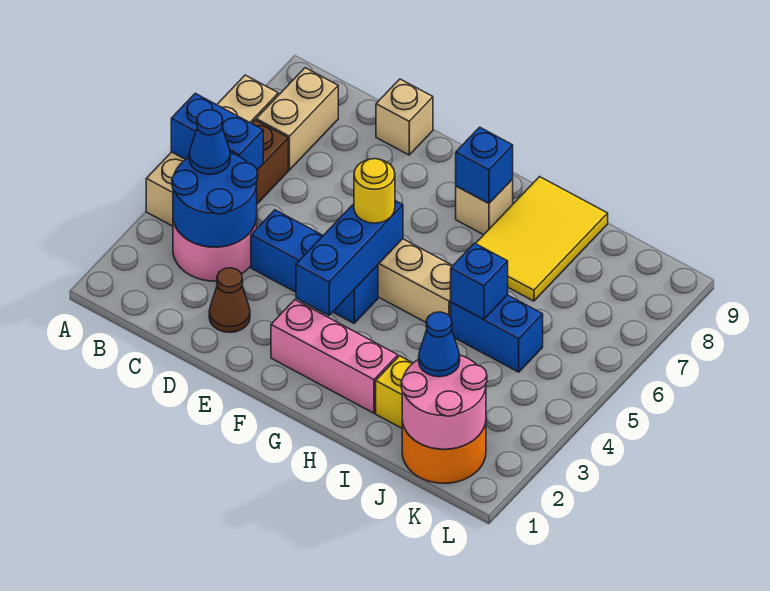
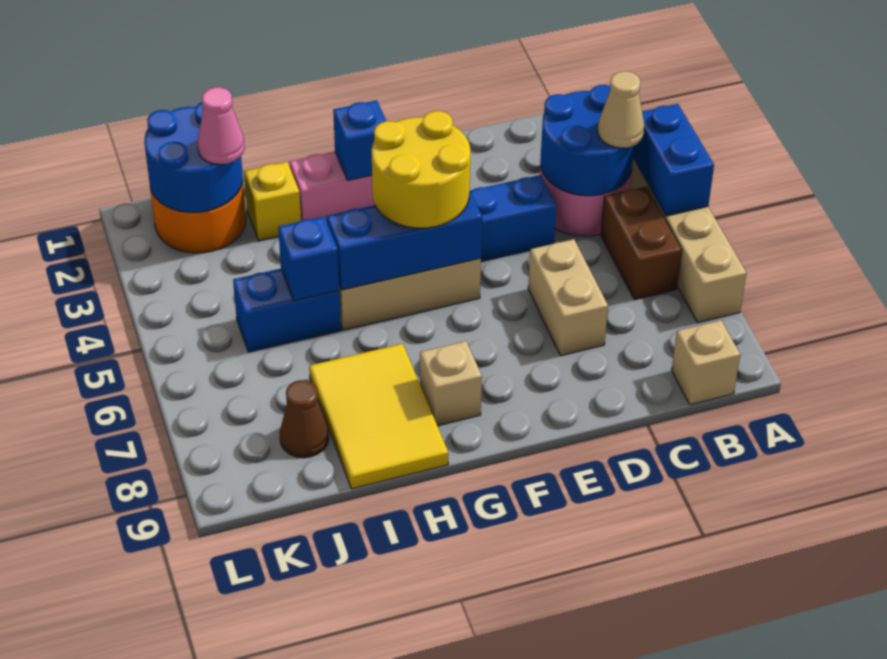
blue 1x2 brick [171,93,263,170] -> blue 1x2 brick turned to [633,104,714,216]
blue 1x1 cone [189,110,230,174] -> tan 1x1 cone [598,71,644,148]
tan 1x2 brick [256,68,338,170] -> tan 1x2 brick moved to [528,239,608,356]
brown 1x1 cone [209,268,250,332] -> brown 1x1 cone moved to [280,380,329,458]
tan 1x1 brick [376,79,433,155] -> tan 1x1 brick moved to [672,320,740,405]
blue 1x3 brick [296,201,403,315] -> blue 1x3 brick turned to [327,191,482,290]
yellow 1x1 round brick [354,159,395,223] -> yellow 2x2 round brick [372,111,471,228]
blue 1x1 brick [456,127,513,203] -> blue 1x1 brick moved to [333,100,386,180]
pink 2x2 round brick [401,355,487,449] -> blue 2x2 round brick [144,102,243,212]
blue 1x1 cone [419,312,460,377] -> pink 1x1 cone [198,87,245,164]

